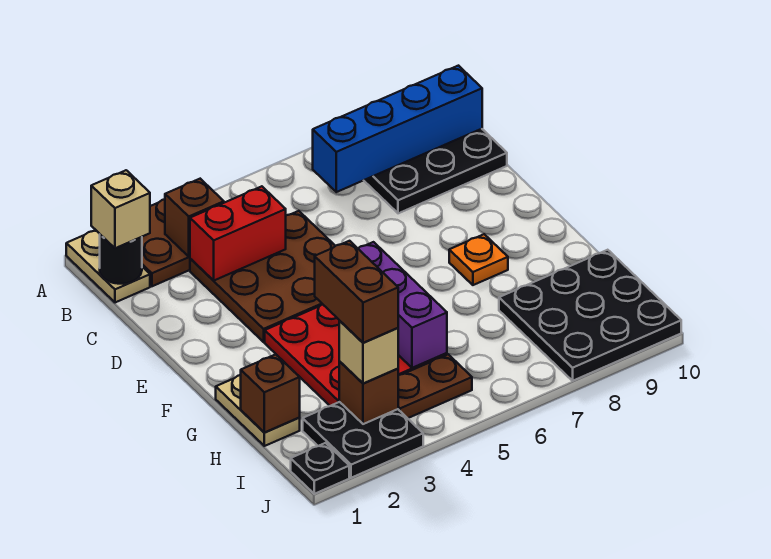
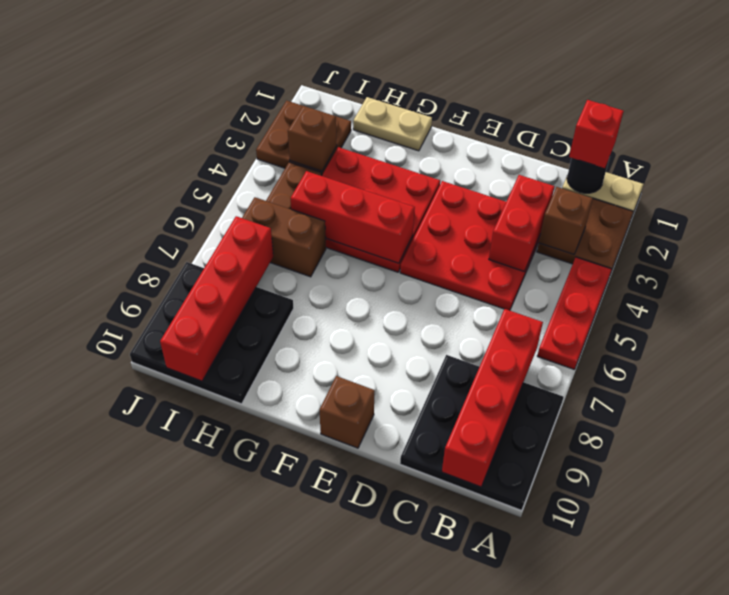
none -> red 1x3 plate [537,257,612,369]
tan 1x1 brick [91,170,150,248] -> red 1x1 brick [569,100,624,168]
blue 1x4 brick [313,66,482,192] -> red 1x4 brick [442,309,543,487]
brown 3x3 plate [190,211,335,342] -> red 3x3 plate [400,181,540,310]
purple 1x3 brick [358,242,447,368] -> red 1x3 brick [291,171,415,263]
orange 1x1 plate [449,234,508,285] -> none
brown 1x1 brick [241,354,300,433] -> brown 1x1 brick moved to [319,376,375,448]
brown 1x2 brick [315,241,398,343] -> brown 1x2 brick moved to [242,197,326,277]
black 2x2 plate [303,402,423,478] -> brown 2x2 plate [256,101,351,174]
tan 1x1 brick [339,321,398,383] -> none
none -> red 1x4 brick [160,216,273,381]
black 1x1 plate [291,443,349,494] -> none

